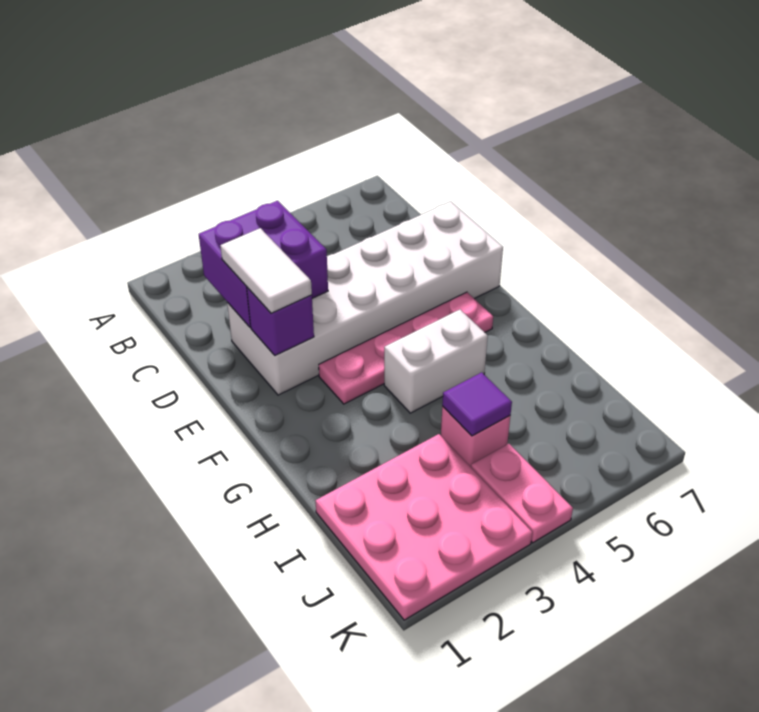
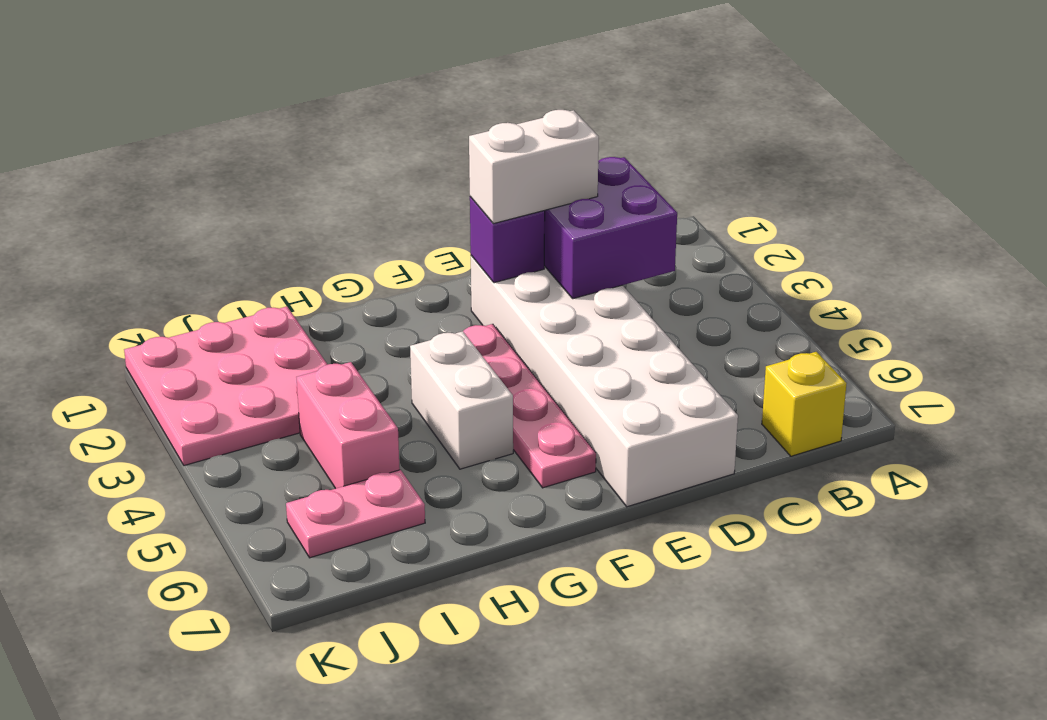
none -> yellow 1x1 brick [762,352,847,456]
white 1x2 tile [220,228,312,314] -> white 1x2 brick [469,110,599,224]
pink 1x1 brick [441,406,510,467] -> pink 1x2 brick [296,362,400,489]
purple 1x1 tile [442,372,512,436] -> none
pink 1x2 plate [471,444,573,543] -> pink 1x2 plate moved to [286,470,425,558]

